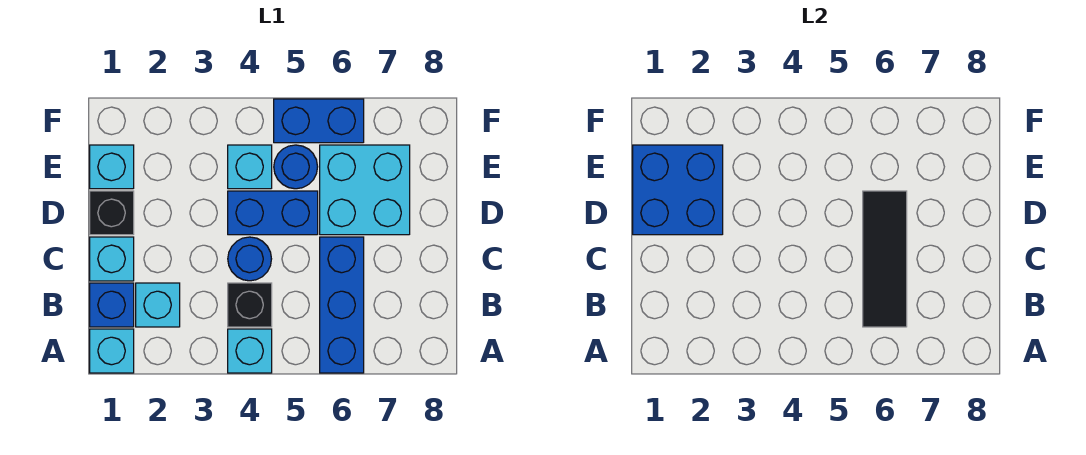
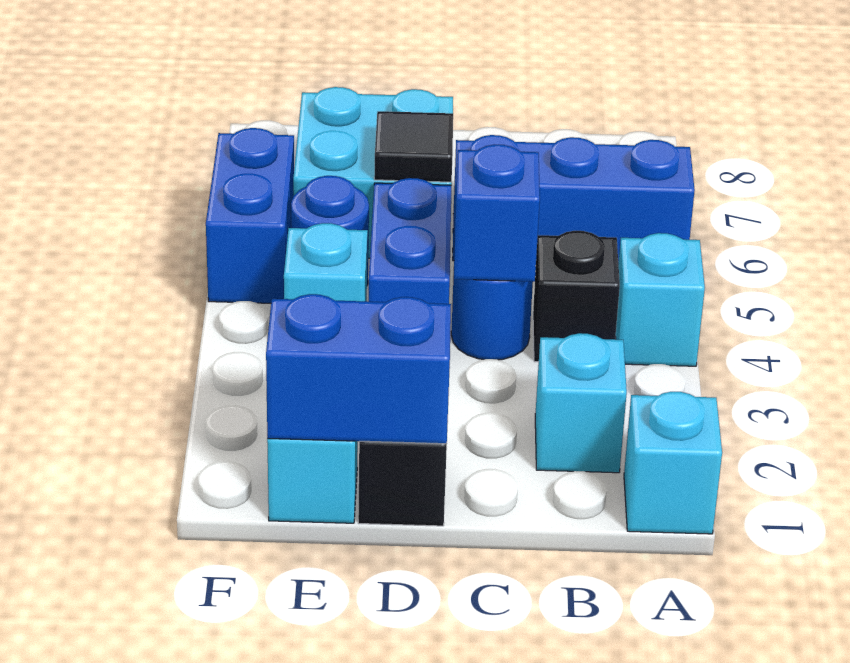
blue 1x1 brick [90,283,134,327] -> blue 1x1 brick moved to [454,145,540,282]
black 1x3 tile [863,191,907,327] -> black 1x1 tile [374,111,453,182]
cyan 1x1 brick [90,237,134,281] -> none
blue 2x2 brick [633,145,723,235] -> blue 1x2 brick [266,294,451,444]

